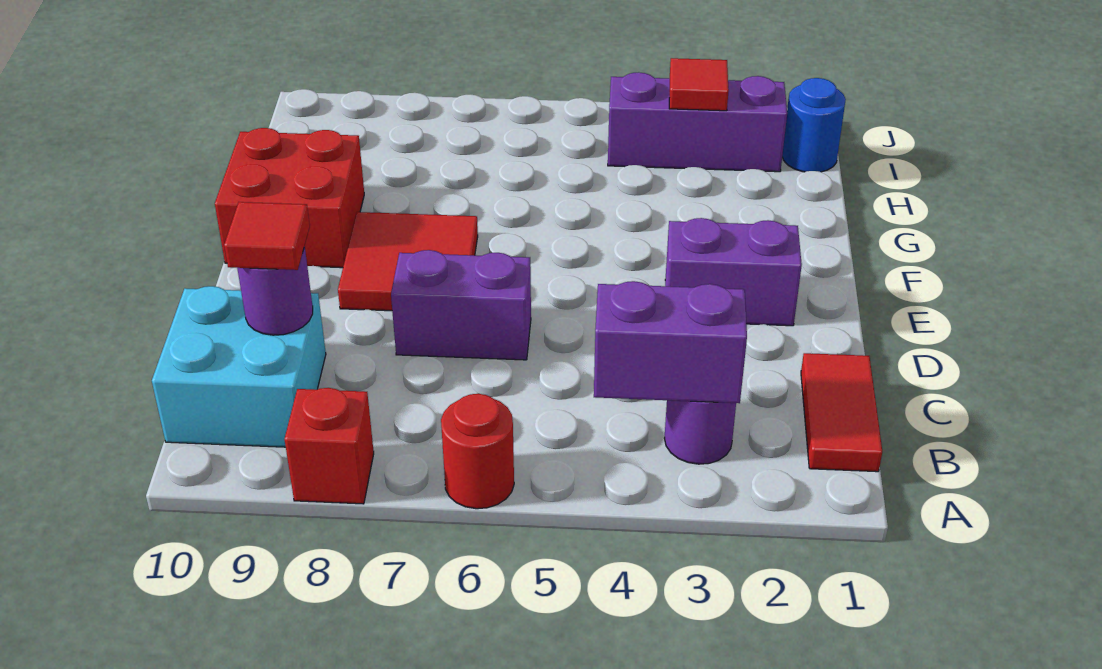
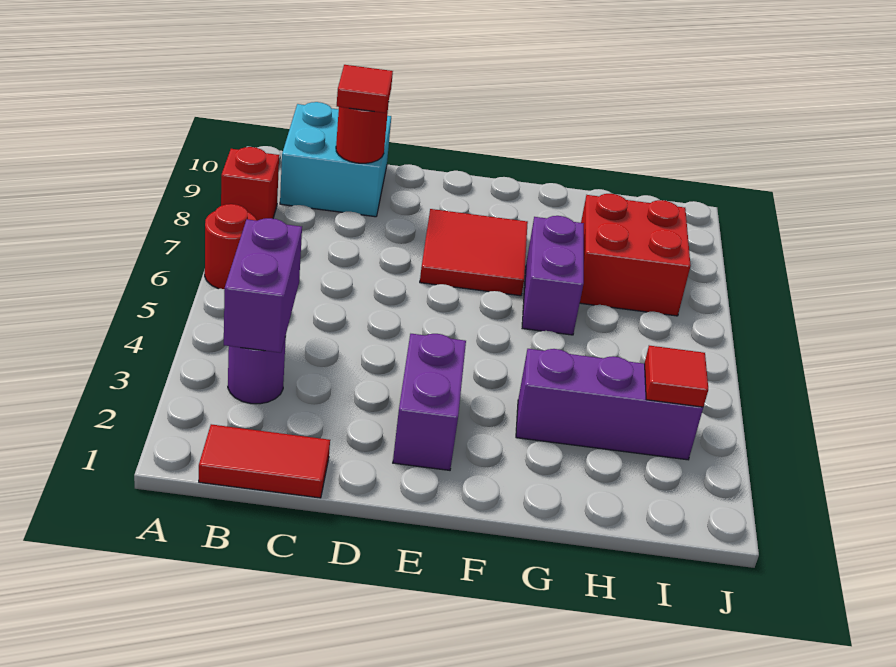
purple 1x1 round brick [237,246,313,335] -> red 1x1 round brick [336,102,389,163]
purple 1x2 brick [391,250,531,360] -> purple 1x2 brick moved to [522,216,584,335]
red 2x2 brick [215,128,364,268] -> red 2x2 brick moved to [580,194,691,316]
blue 1x1 round brick [782,78,846,172] -> none
purple 1x3 brick [608,72,787,172] -> purple 1x3 brick turned to [516,349,703,460]

